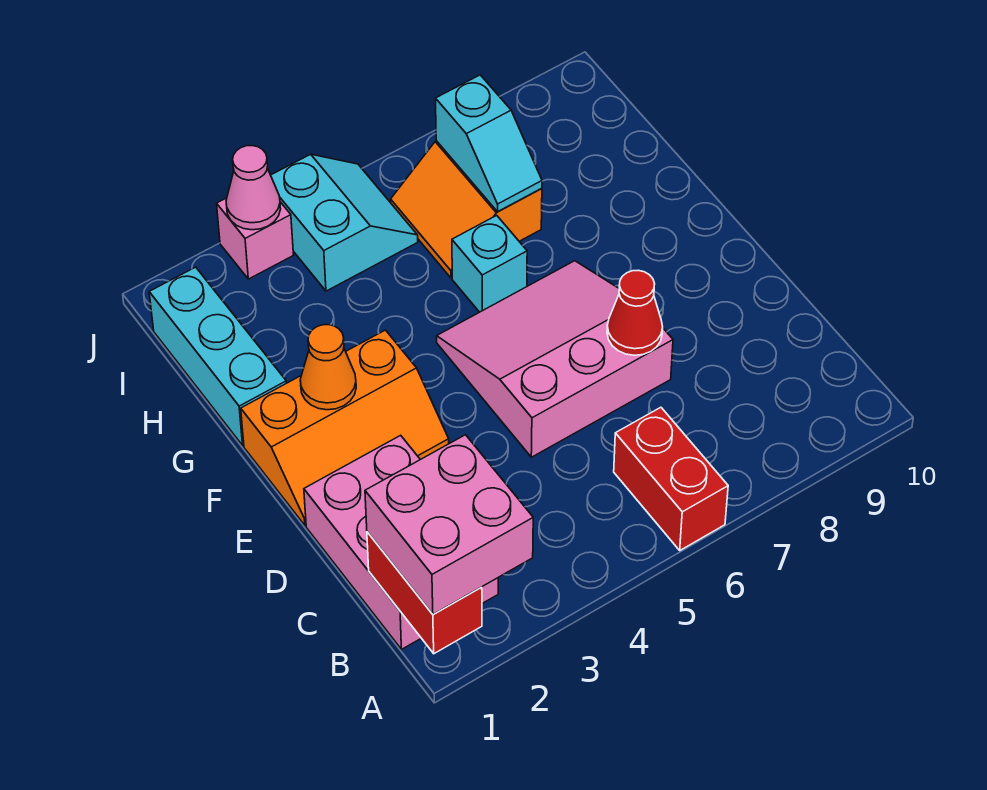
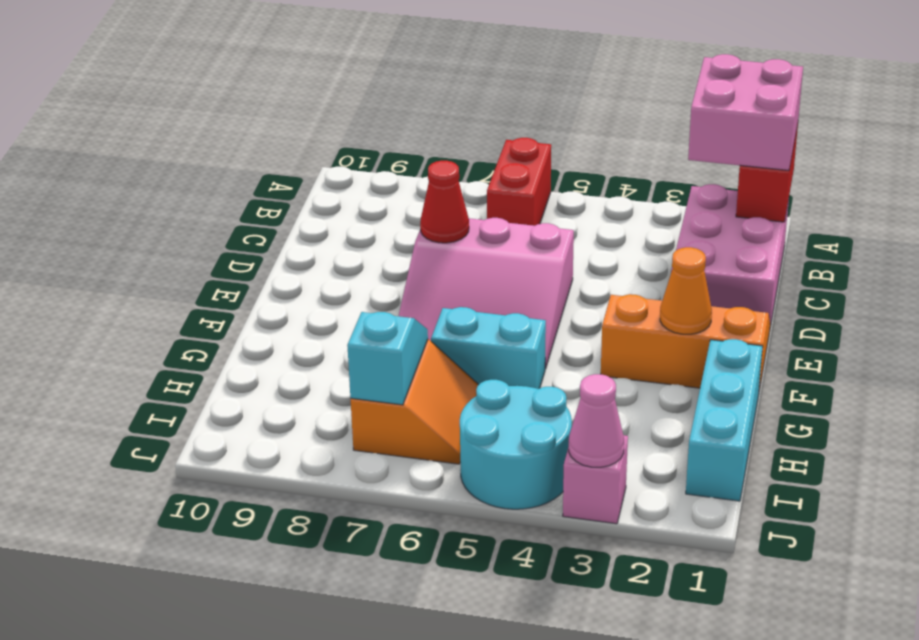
cyan 1x1 brick [452,215,527,312] -> cyan 1x2 brick [431,307,546,389]
cyan 2x2 slope [271,154,418,291] -> cyan 2x2 round brick [460,380,572,509]

